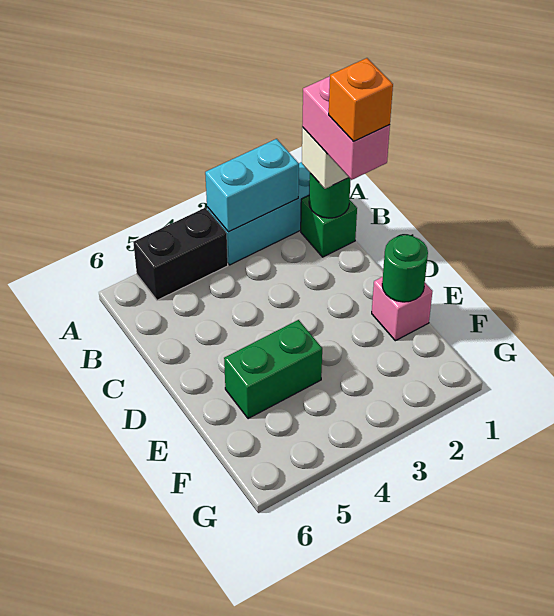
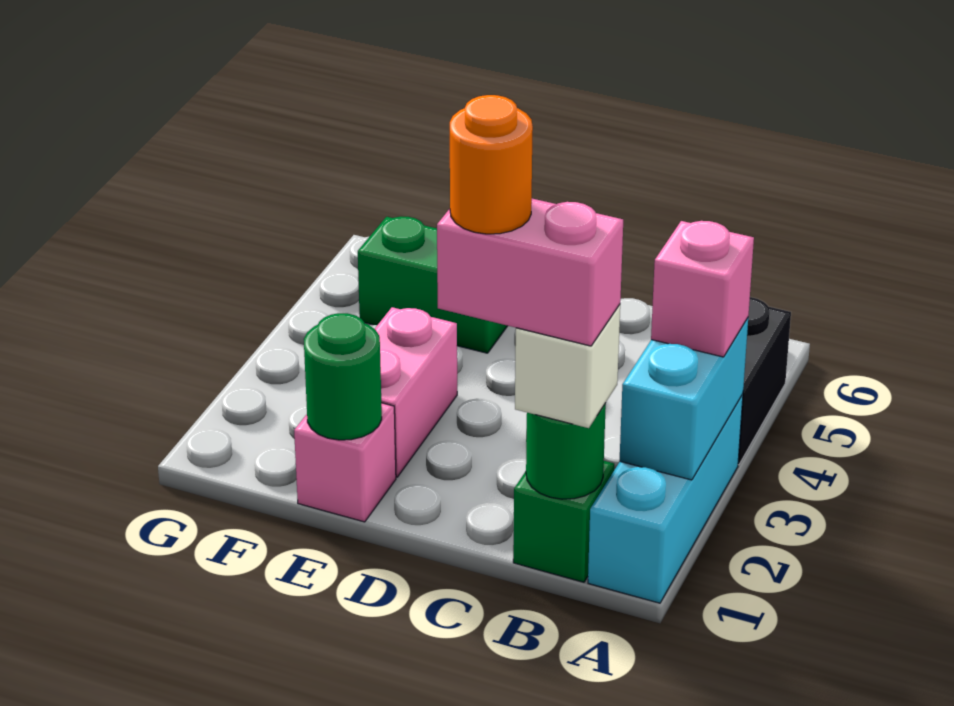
none -> pink 1x1 brick [651,221,754,357]
orange 1x1 brick [329,58,393,141] -> orange 1x1 round brick [450,95,533,234]
none -> pink 1x2 brick [375,307,457,477]
green 1x2 brick [224,320,322,419] -> green 1x2 brick turned to [358,216,507,353]

